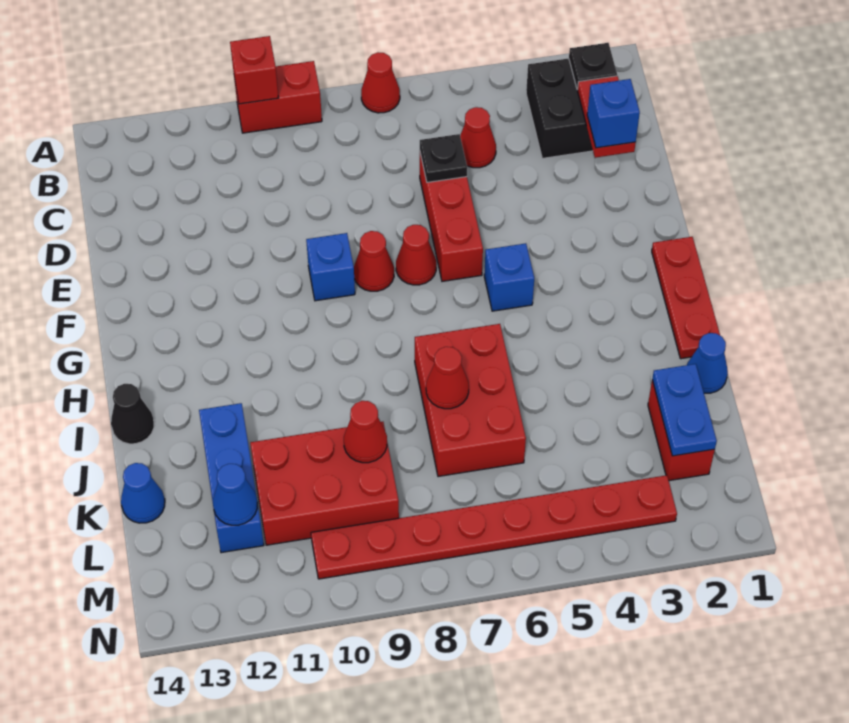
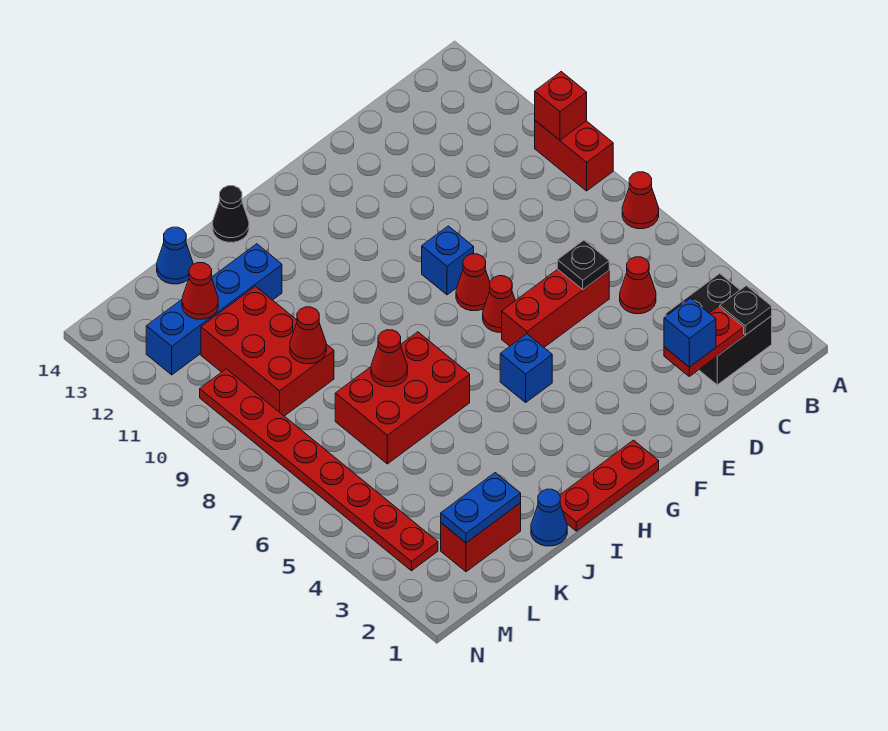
blue 1x3 brick [199,403,264,553] -> blue 1x4 brick [146,244,282,375]
blue 1x1 cone [213,464,258,525] -> red 1x1 cone [182,263,218,319]

